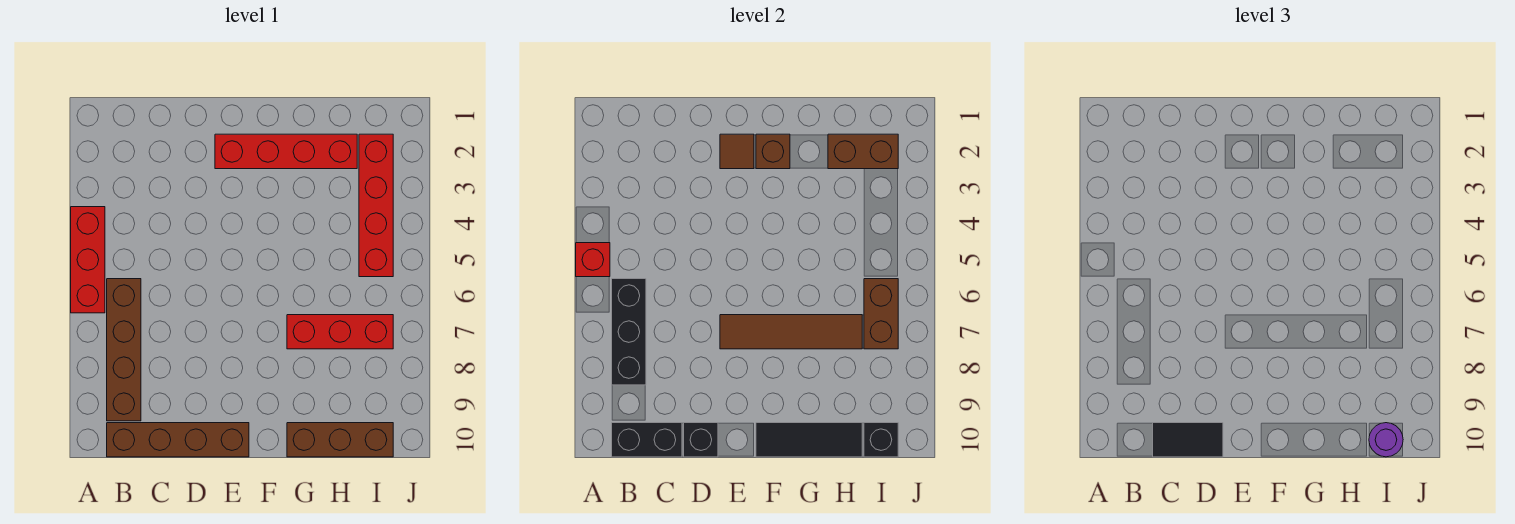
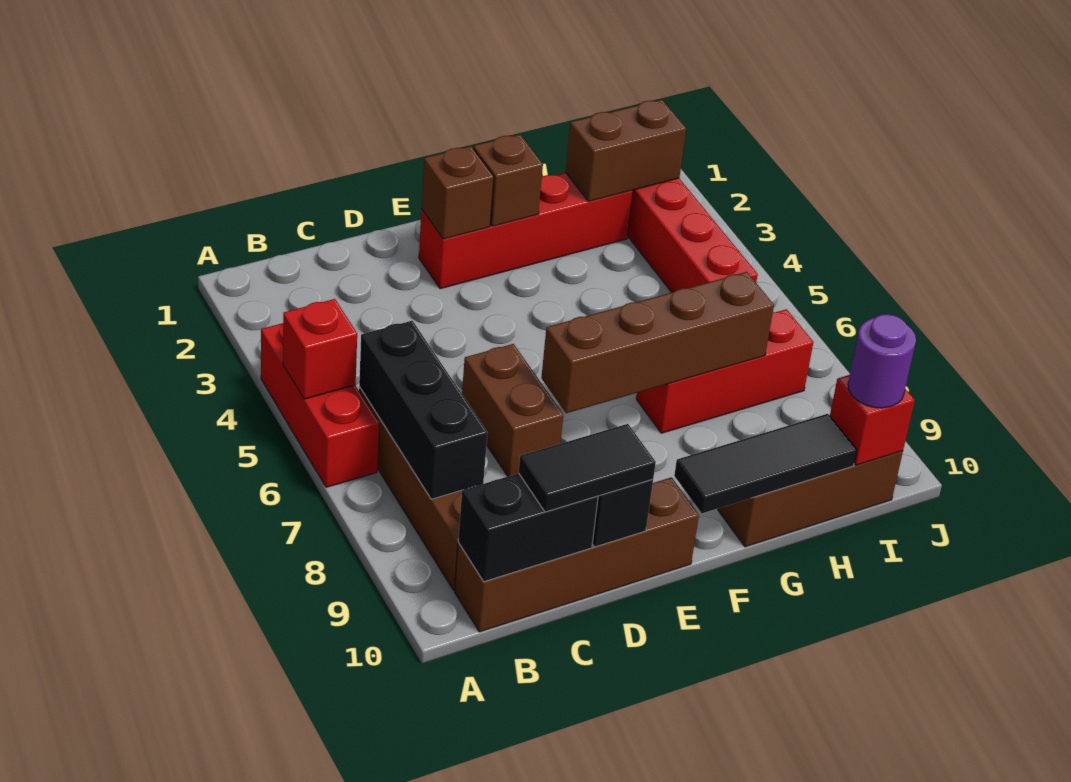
brown 1x1 tile [720,134,754,169] -> brown 1x1 brick [421,146,494,239]
brown 1x4 tile [720,315,862,349] -> brown 1x4 brick [541,272,774,413]
brown 1x2 brick [864,279,898,349] -> brown 1x2 brick moved to [462,344,563,476]
black 1x1 brick [864,423,898,457] -> red 1x1 brick [830,375,915,465]

